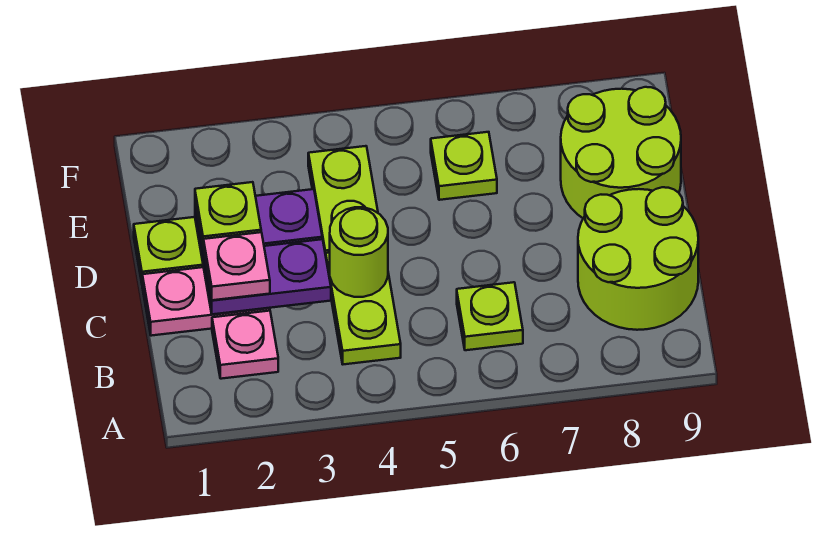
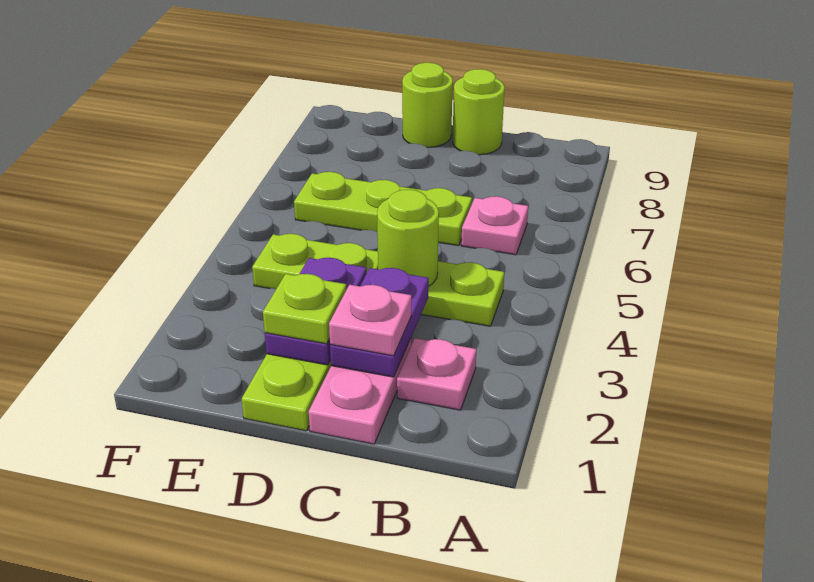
lime 1x1 plate [457,282,523,350] -> pink 1x1 plate [461,196,528,255]
lime 2x2 round brick [578,187,698,330] -> lime 1x1 round brick [453,69,505,155]
lime 2x2 round brick [561,87,681,218] -> lime 1x1 round brick [402,63,453,147]
lime 1x1 plate [431,132,497,200] -> lime 1x3 plate [294,172,472,246]

